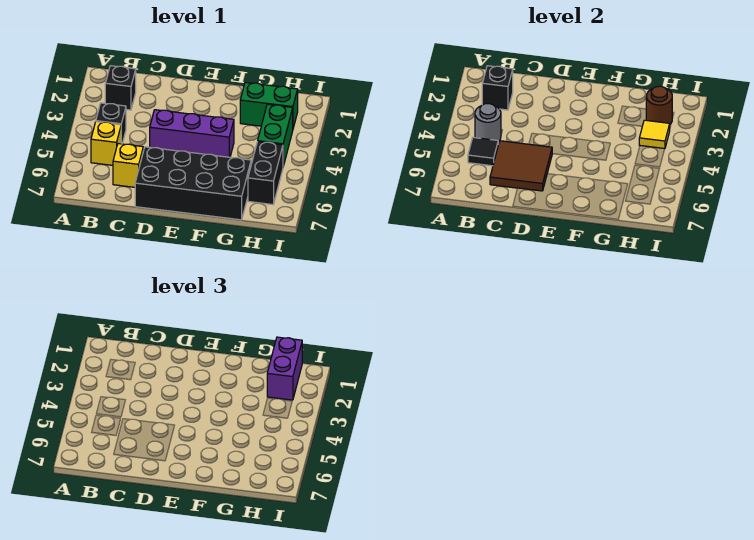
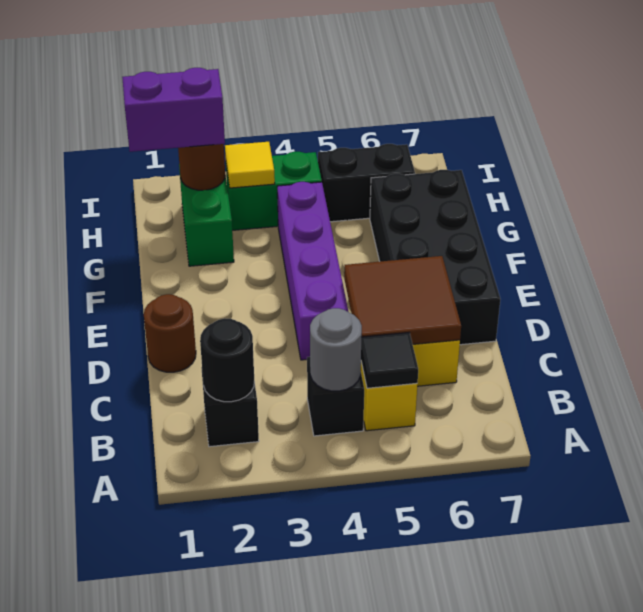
black 1x1 brick [482,66,513,110] -> black 1x1 round brick [200,318,254,402]
none -> brown 1x1 round brick [144,294,196,372]
purple 1x3 brick [150,110,234,157] -> purple 1x4 brick [277,182,349,360]

